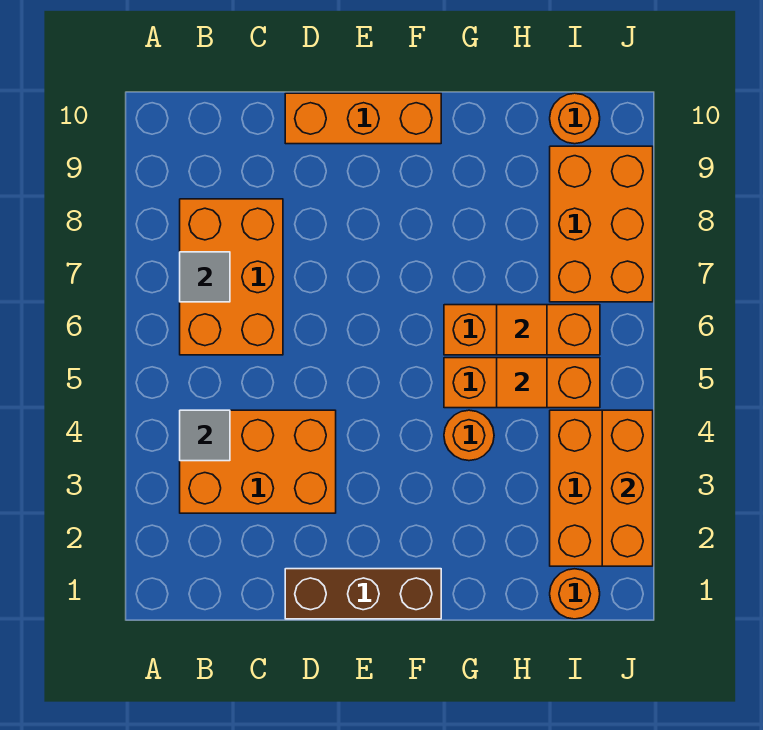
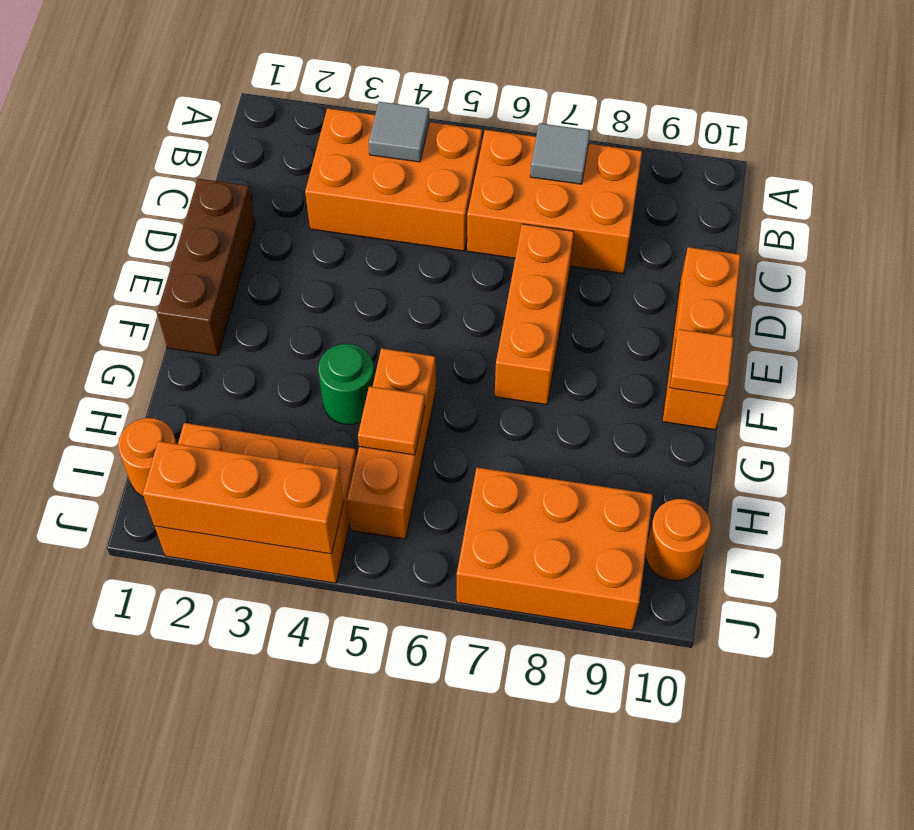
orange 2x3 brick [180,410,336,513] -> orange 2x3 brick turned to [305,108,482,251]
orange 1x1 round brick [444,410,494,461] -> green 1x1 round brick [318,344,375,425]
orange 1x3 brick [444,305,600,355] -> orange 1x3 brick moved to [495,224,574,405]
orange 1x1 tile [497,305,547,355] -> orange 1x1 tile moved to [670,329,734,396]

